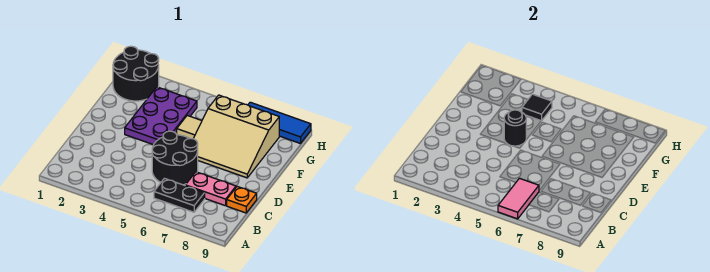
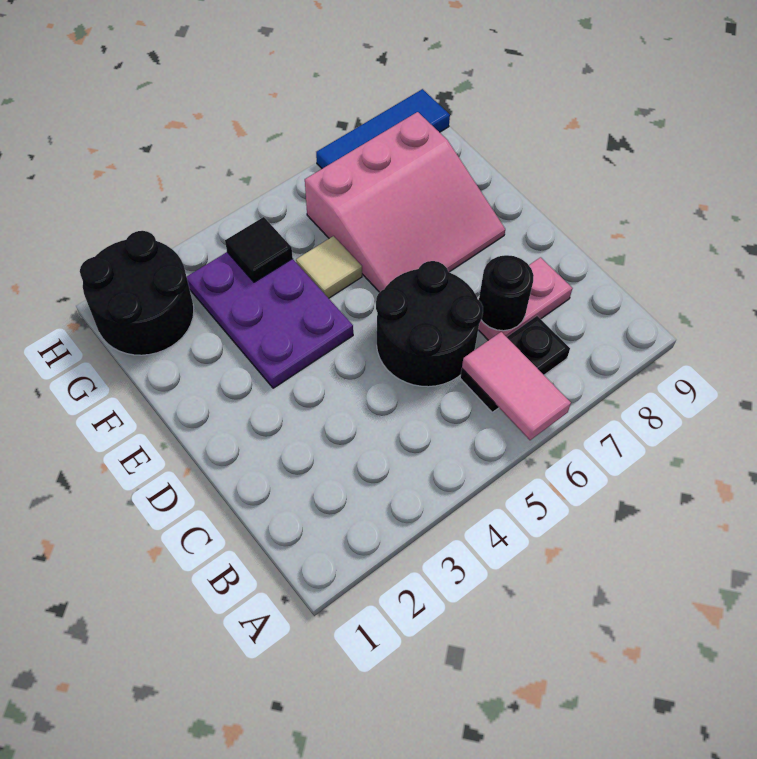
orange 1x1 plate [227,186,257,213] -> none
black 1x1 round brick [504,110,526,146] -> black 1x1 round brick moved to [479,255,534,331]
tan 3x3 slope [193,95,279,178] -> pink 3x3 slope [305,112,505,292]

